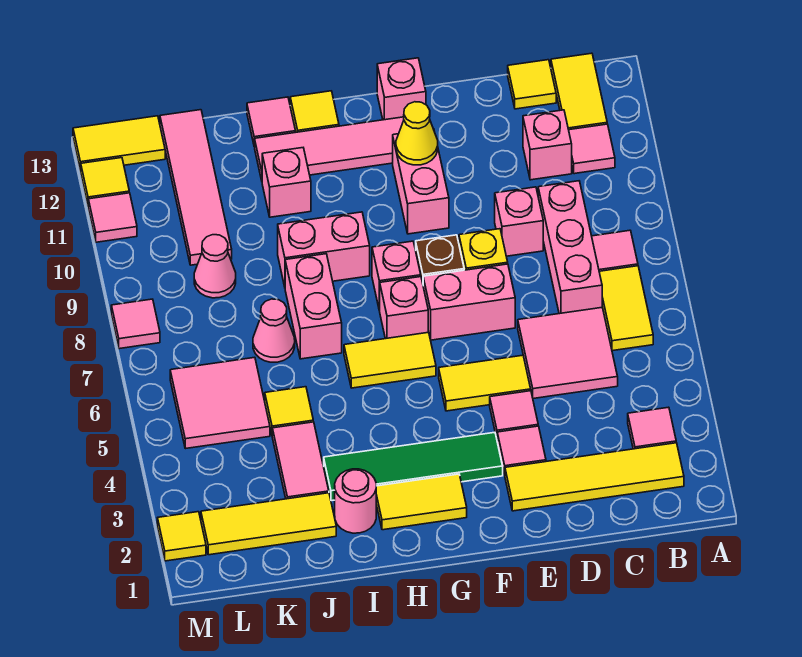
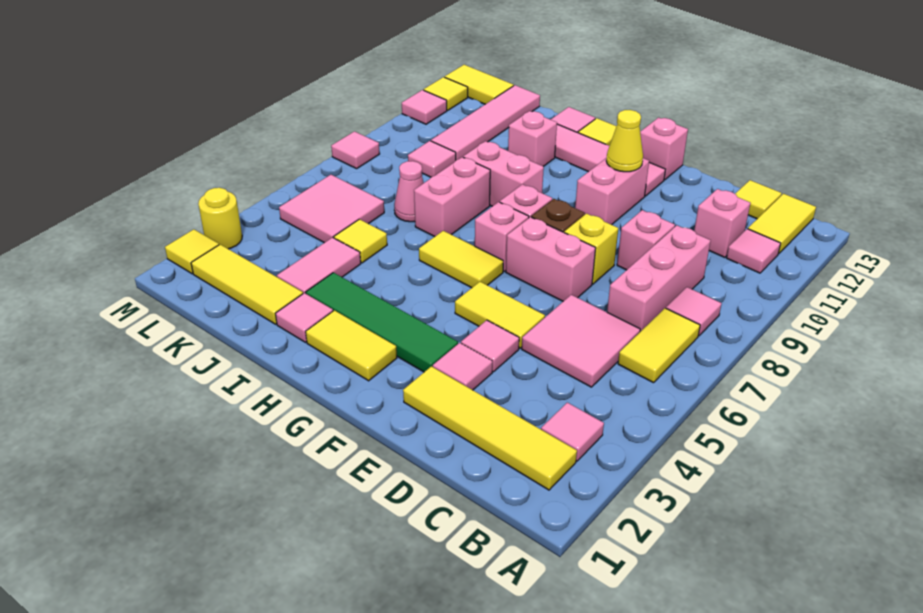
pink 1x1 round brick [335,469,376,533] -> pink 1x1 tile [276,293,333,342]
pink 1x1 cone [194,235,236,298] -> pink 1x1 tile [408,141,456,177]
none -> yellow 1x1 round brick [198,188,242,249]

